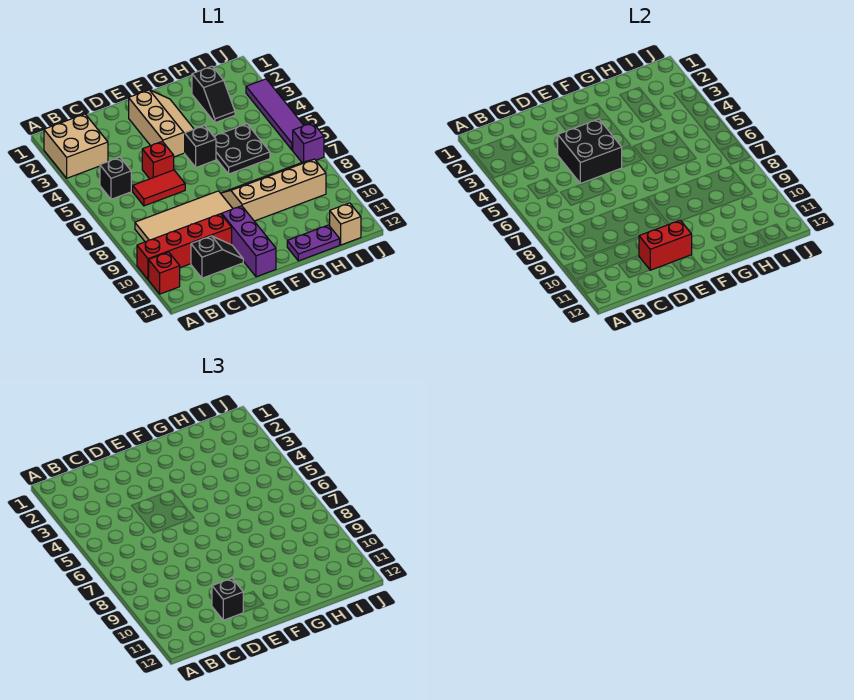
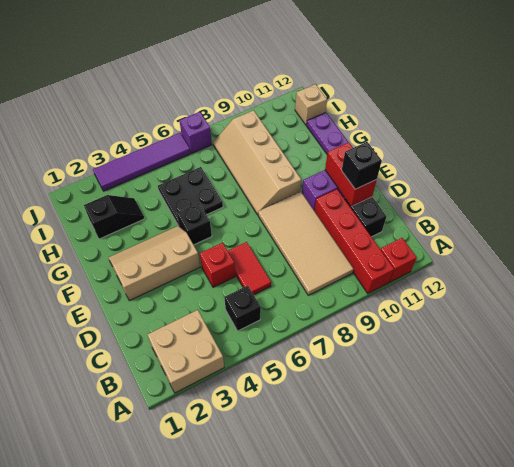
black 2x2 brick [558,119,622,183] -> none

